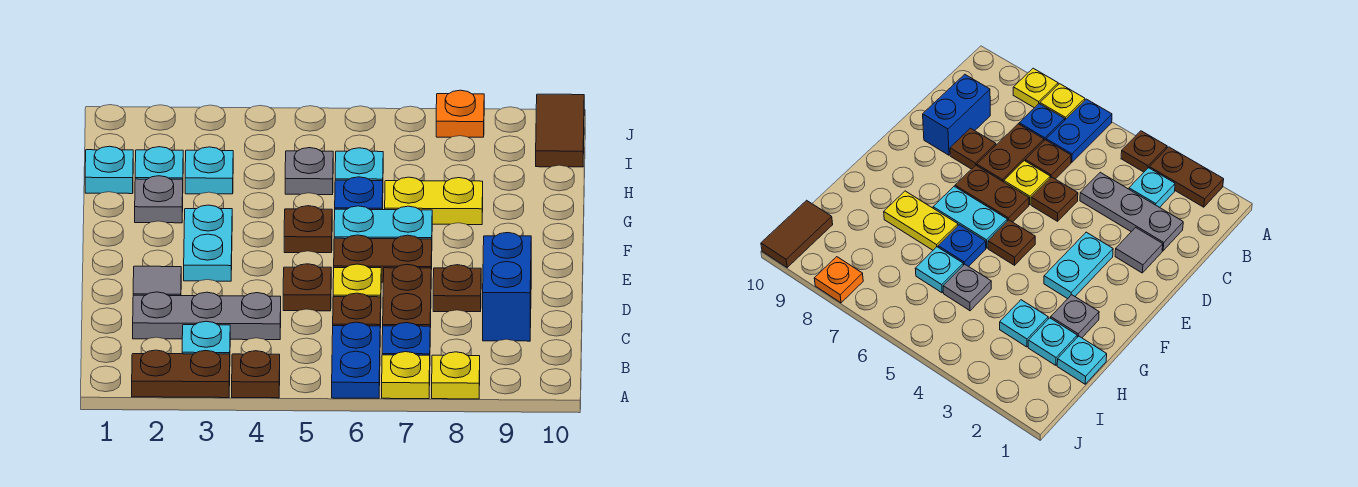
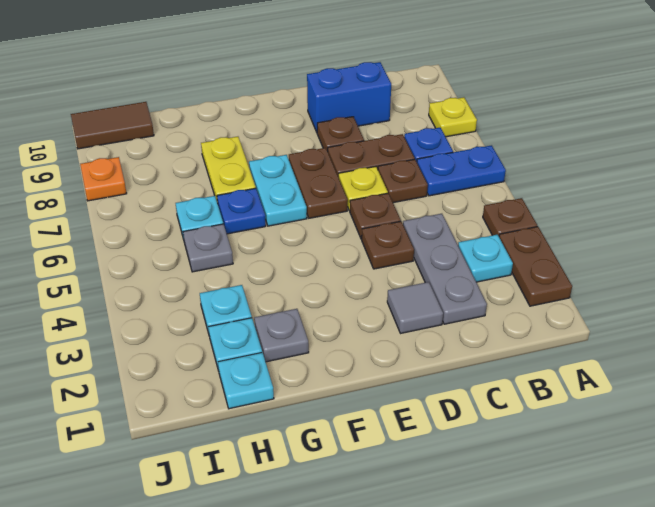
yellow 1x1 plate [382,352,430,399] -> none
cyan 1x2 plate [184,205,232,281] -> none
brown 1x1 plate [284,206,332,253] -> brown 1x1 plate moved to [362,221,414,269]

